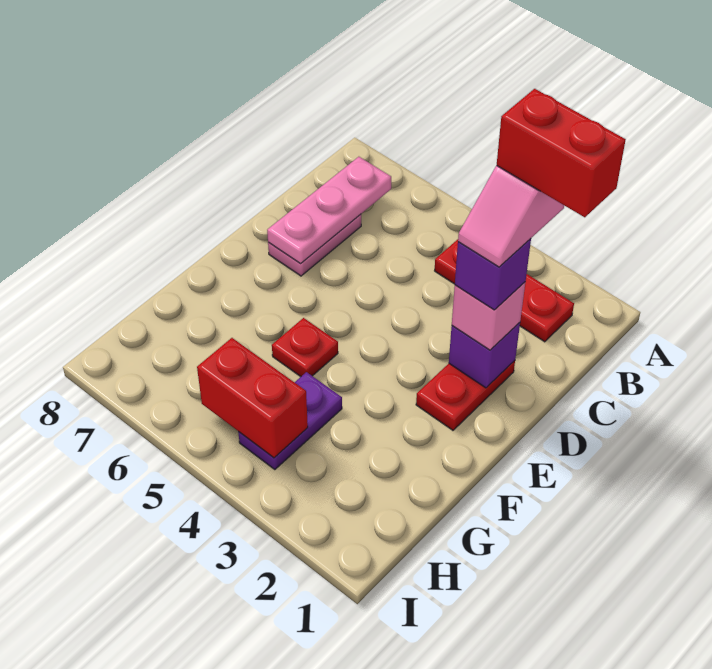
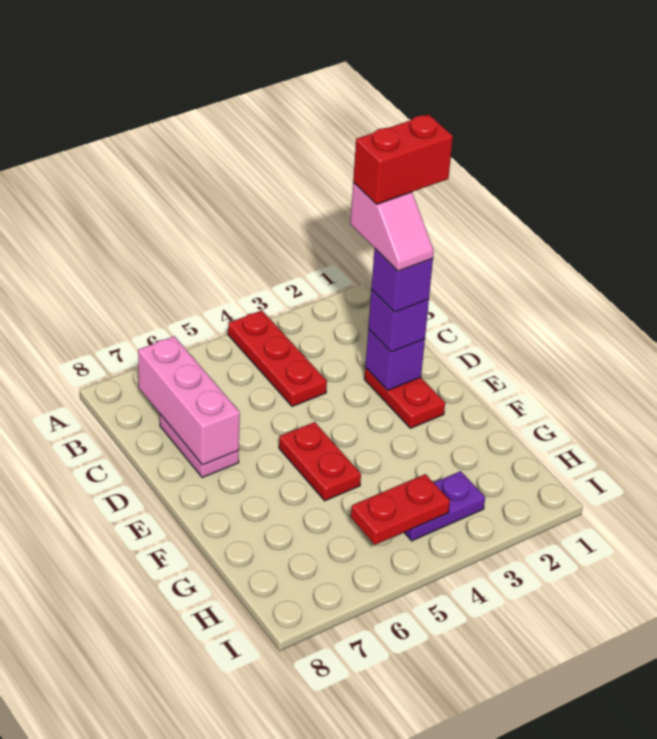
red 1x3 plate [435,239,574,342] -> red 1x3 plate turned to [228,310,327,406]
pink 1x3 plate [267,157,391,263] -> pink 1x3 brick [138,336,240,465]
pink 1x1 brick [452,282,525,350] -> purple 1x1 brick [368,290,429,352]
red 1x1 plate [272,318,338,377] -> red 1x2 plate [279,422,361,501]
purple 1x2 plate [238,372,342,470] -> purple 1x2 plate turned to [404,471,485,541]
red 1x2 brick [197,338,308,458] -> red 1x2 plate [351,474,450,545]

